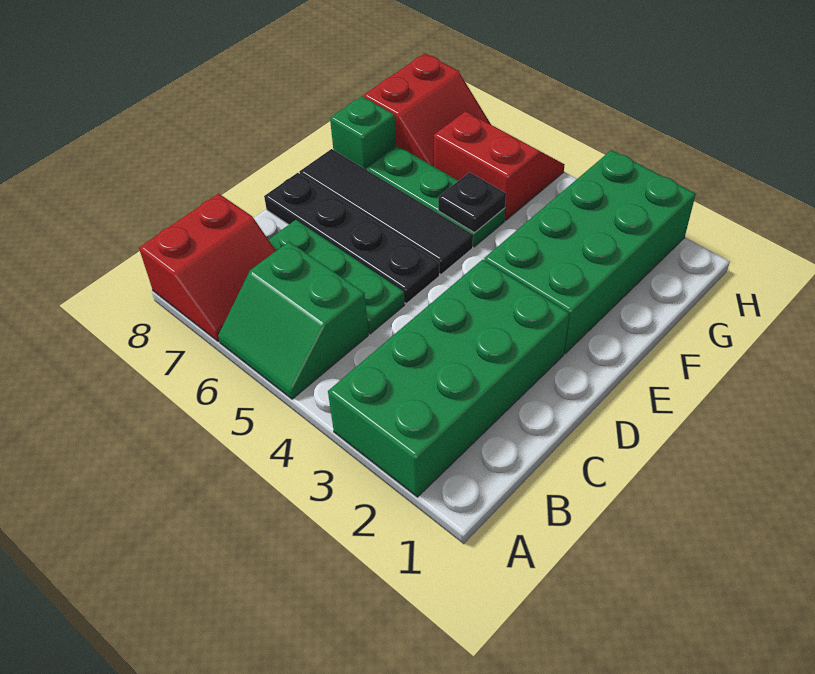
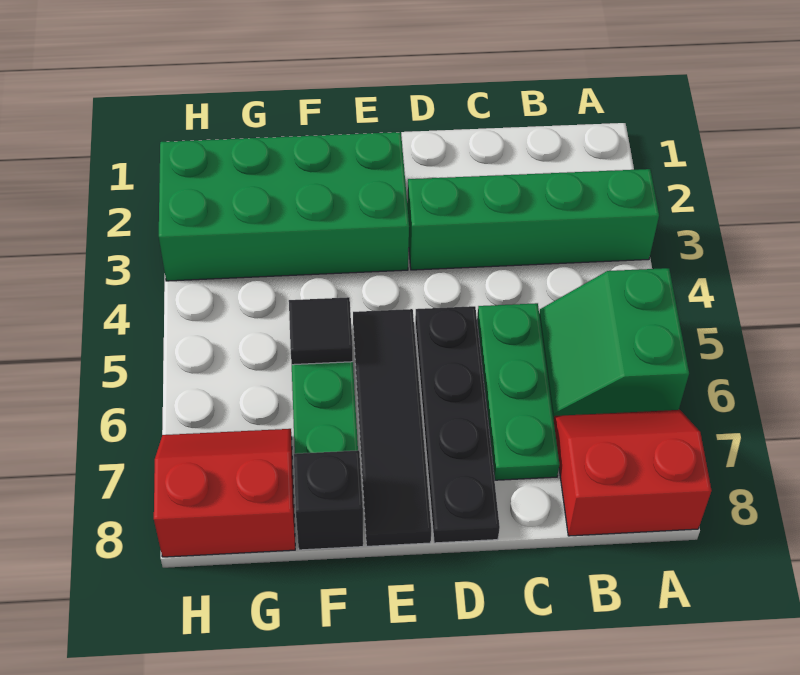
green 2x4 brick [328,260,569,497] -> green 1x4 brick [407,169,659,270]
green 2x2 slope [218,242,368,399] -> green 2x2 slope turned to [539,268,689,419]
black 1x1 plate [438,172,506,233] -> black 1x1 tile [289,297,353,365]
green 1x1 brick [330,96,396,170] -> black 1x1 brick [294,450,363,550]
red 2x2 slope [434,112,565,220] -> none

